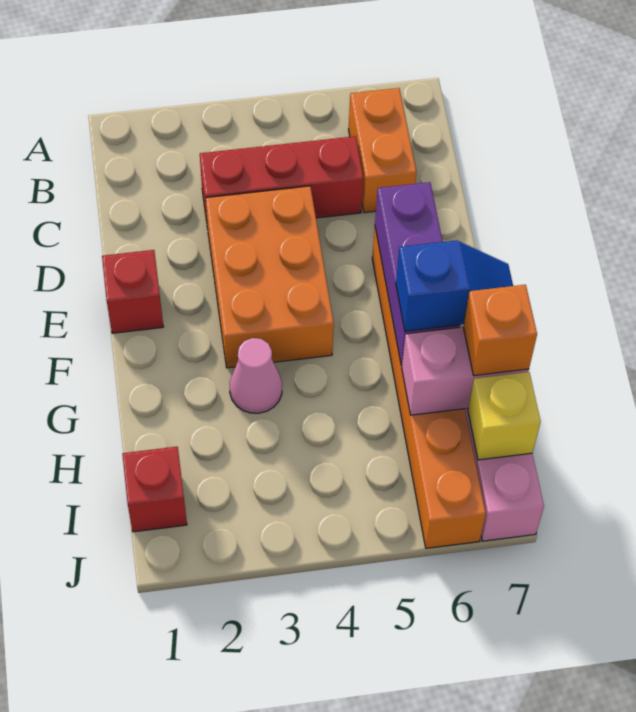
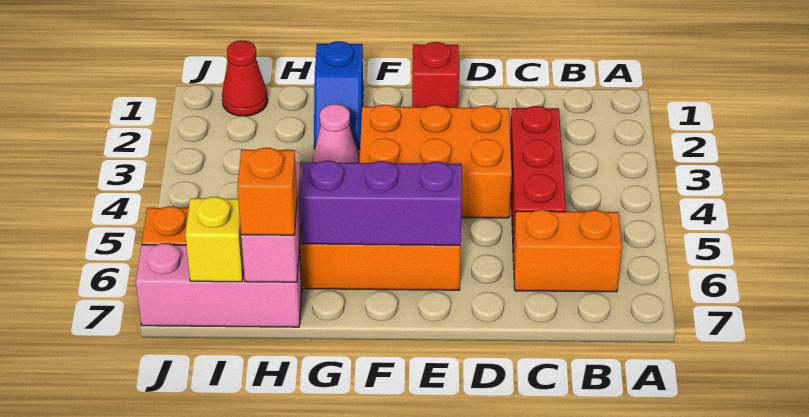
blue 1x2 slope [396,240,513,331] -> blue 1x2 slope moved to [314,41,363,149]
red 1x1 brick [122,447,187,532] -> red 1x1 cone [222,40,268,116]

